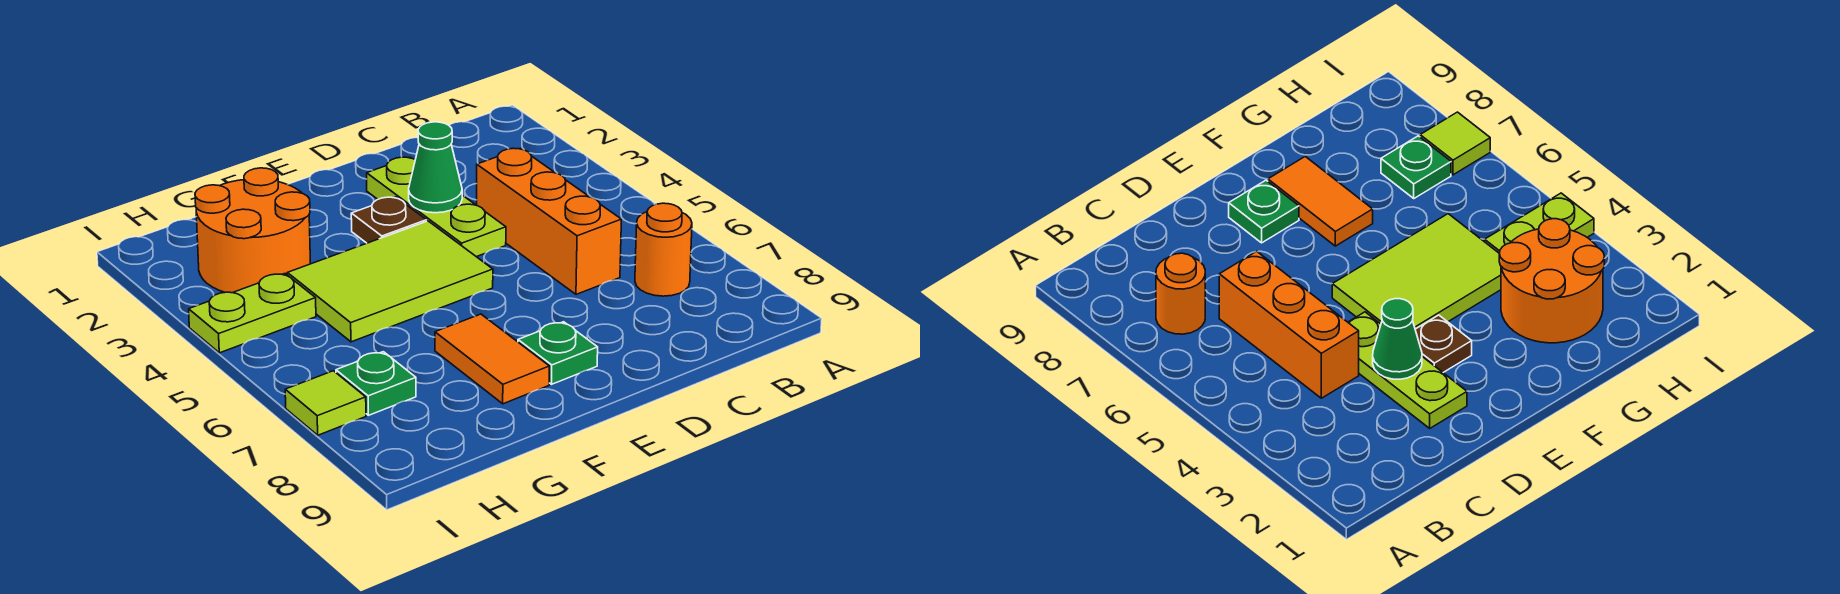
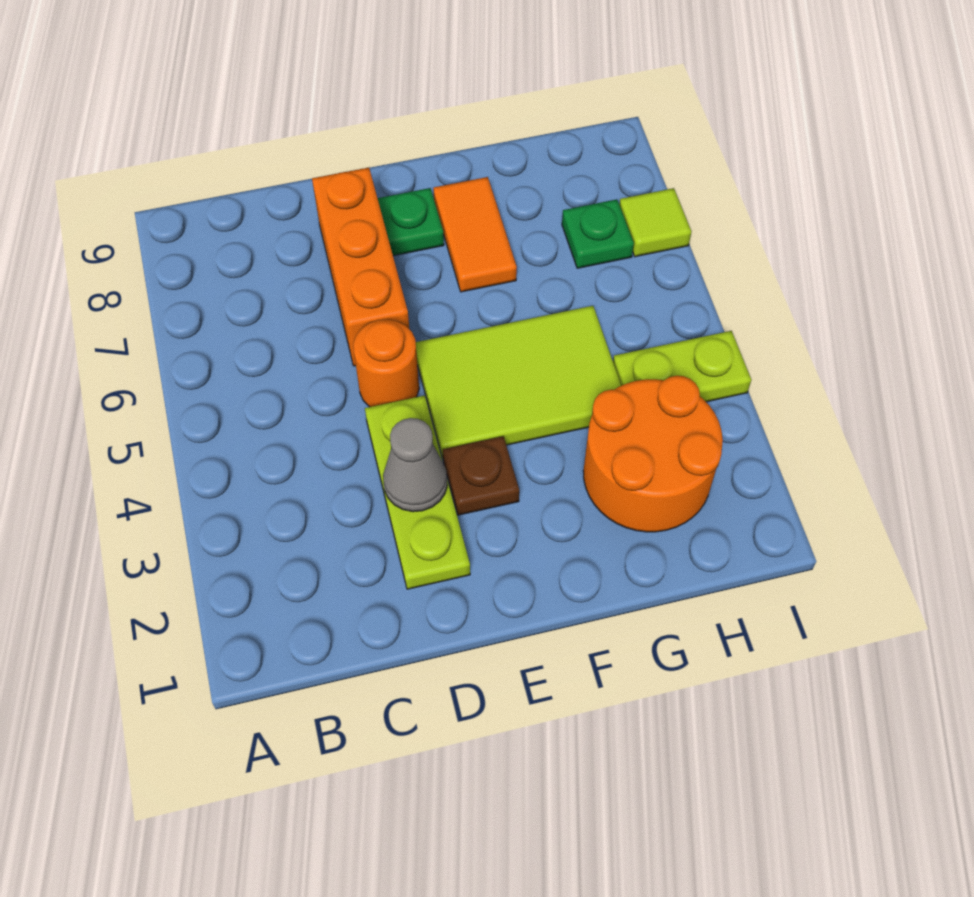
orange 1x1 round brick [635,203,692,296] -> orange 1x1 round brick moved to [353,320,419,407]
orange 1x3 brick [477,148,621,294] -> orange 1x3 brick moved to [312,168,409,366]
green 1x1 cone [409,122,462,213] -> grey 1x1 cone [383,418,447,512]

